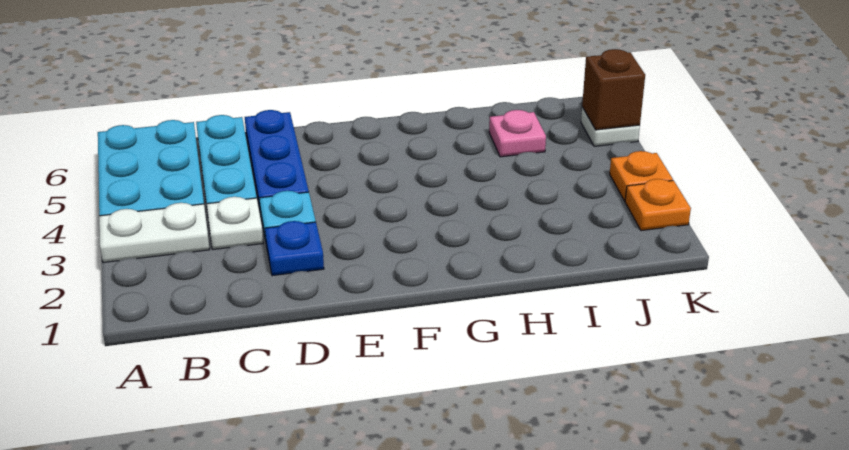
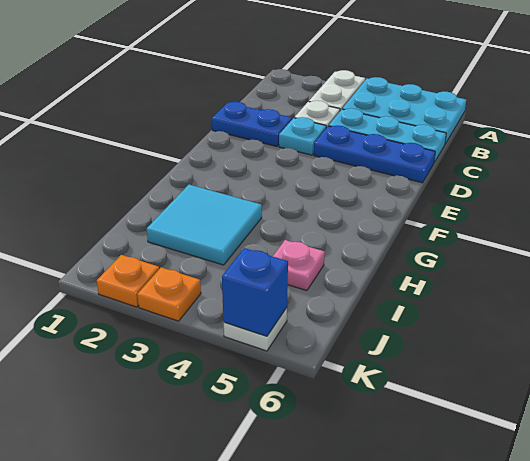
blue 1x1 plate [265,221,324,276] -> blue 1x2 plate [212,102,292,146]
none -> cyan 2x2 tile [147,185,262,265]
brown 1x1 brick [582,49,645,130] -> blue 1x1 brick [222,248,288,336]

